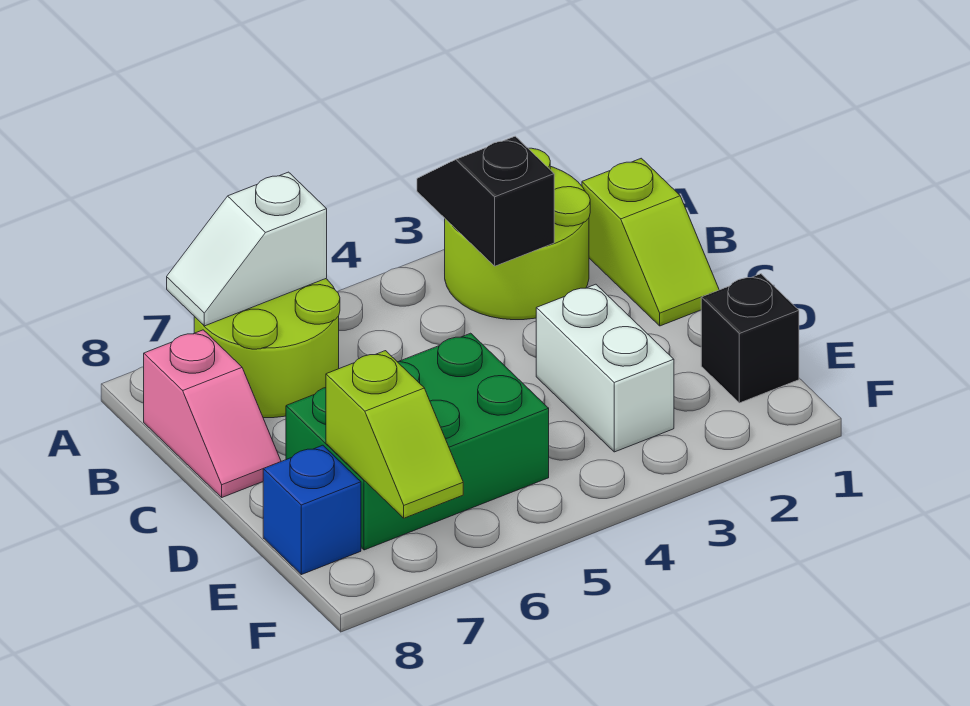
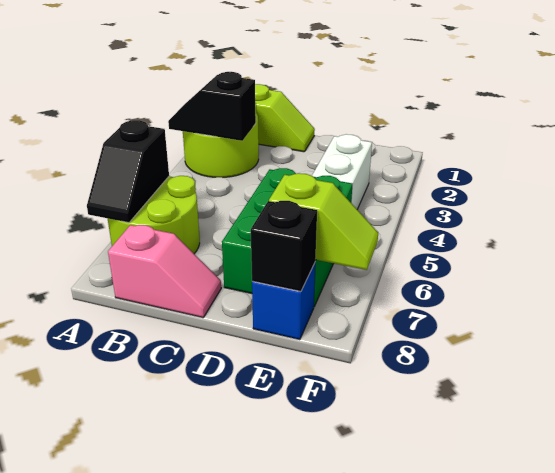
white 1x2 slope [167,172,327,326] -> black 1x2 slope [87,120,169,223]
white 1x2 brick [536,284,674,452] -> white 1x2 brick turned to [312,134,372,209]
black 1x1 brick [701,274,799,403] -> black 1x1 brick moved to [251,201,317,291]

